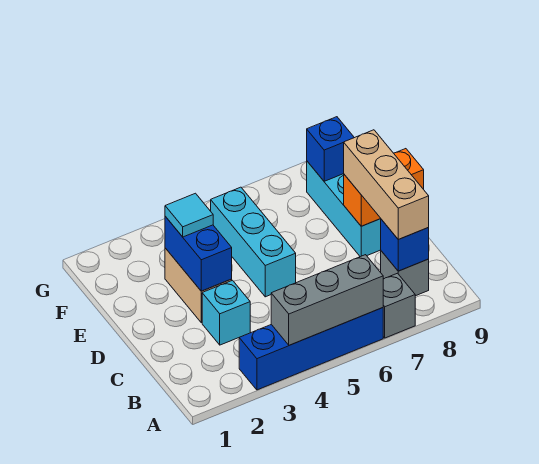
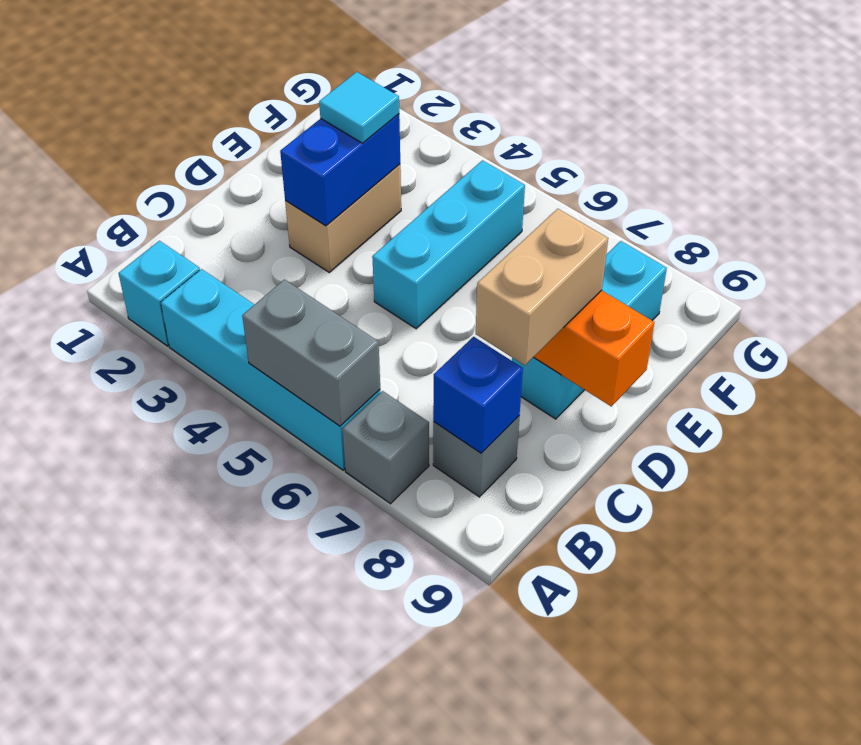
blue 1x4 brick [239,308,383,390] -> cyan 1x4 brick [161,269,381,470]
grey 1x3 brick [271,255,383,345] -> grey 1x2 brick [242,280,380,426]
tan 1x3 brick [344,130,429,239] -> tan 1x2 brick [476,209,608,365]
cyan 1x1 brick [202,280,250,345] -> cyan 1x1 brick moved to [118,241,200,346]
blue 1x1 brick [307,117,354,181] -> none

